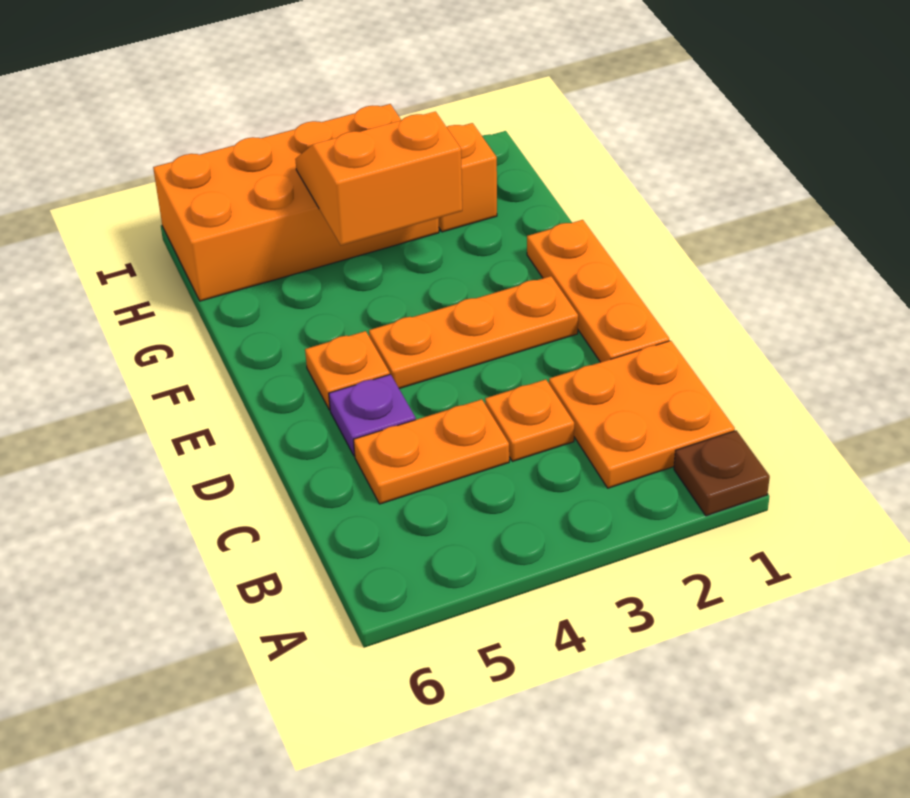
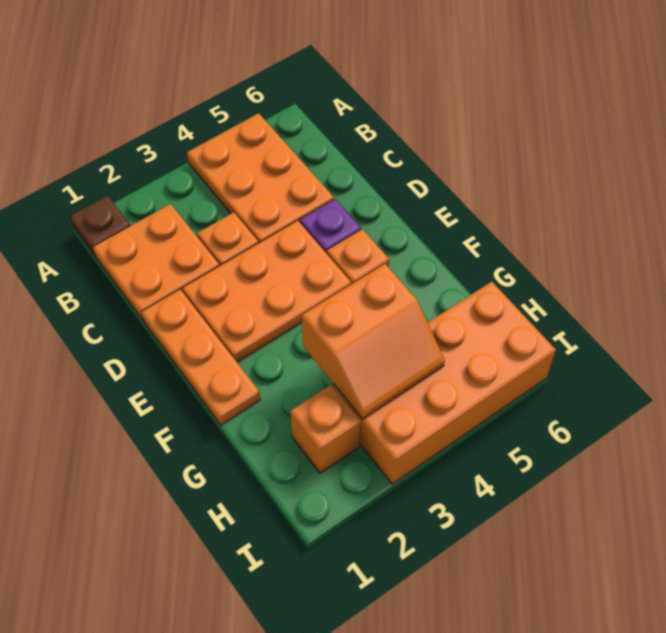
orange 1x2 plate [354,399,509,504] -> orange 2x3 plate [187,113,334,243]
orange 1x3 plate [369,276,578,389] -> orange 2x3 plate [182,221,351,362]

